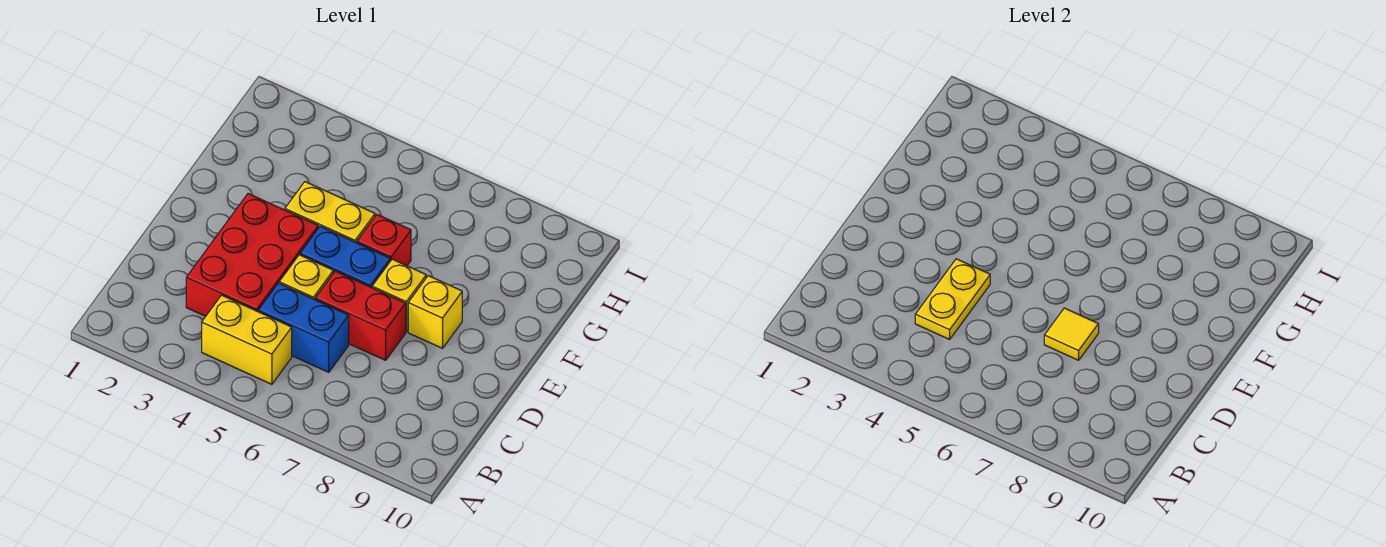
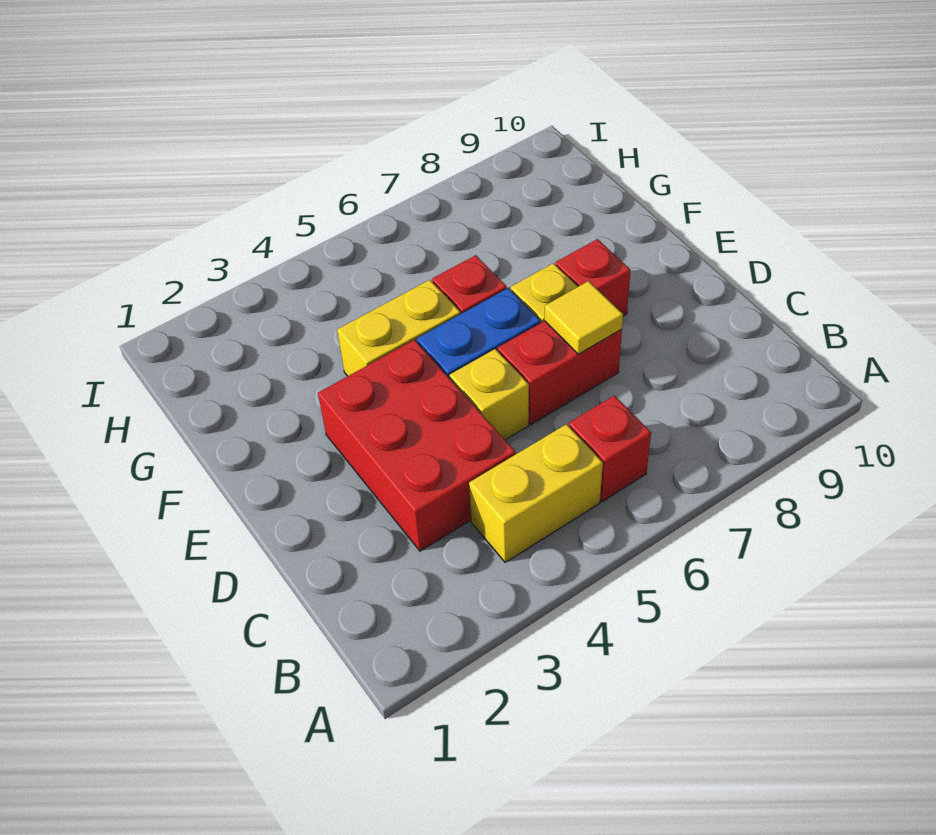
none -> red 1x1 brick [569,396,651,502]
yellow 1x2 plate [915,259,990,339] -> none
blue 1x2 brick [258,283,349,372] -> none
yellow 1x1 brick [408,276,462,348] -> red 1x1 brick [556,239,631,316]

